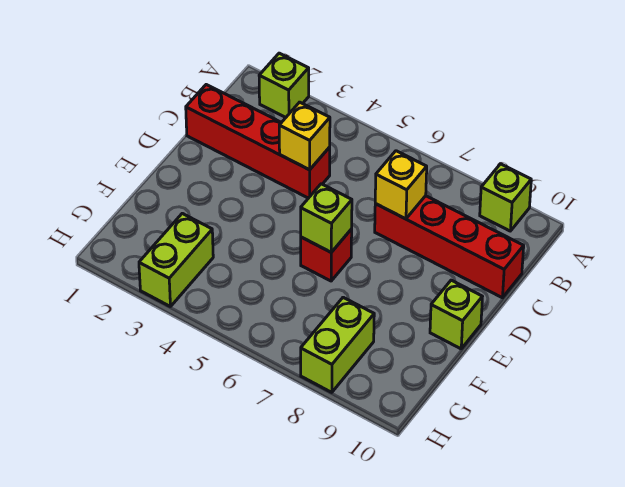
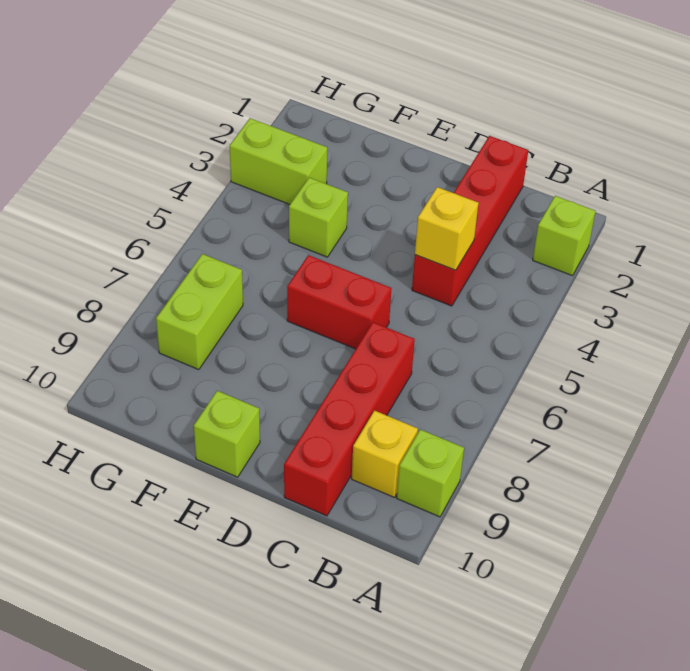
yellow 1x1 brick [375,151,427,219] -> yellow 1x1 brick moved to [352,411,418,497]
red 1x1 brick [301,229,352,281] -> red 1x2 brick [287,255,392,349]
lime 1x1 brick [301,184,352,252] -> lime 1x1 brick moved to [289,178,348,257]
lime 1x2 brick [301,297,374,392] -> lime 1x2 brick turned to [156,254,243,370]

